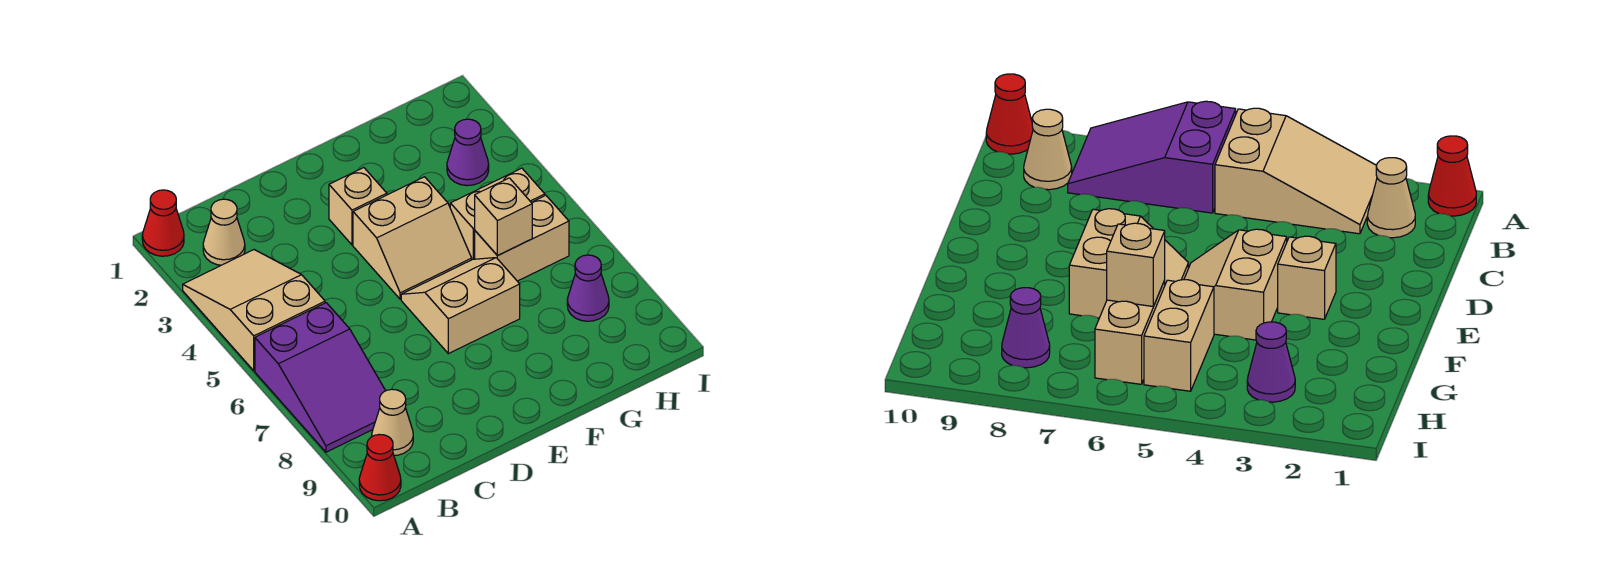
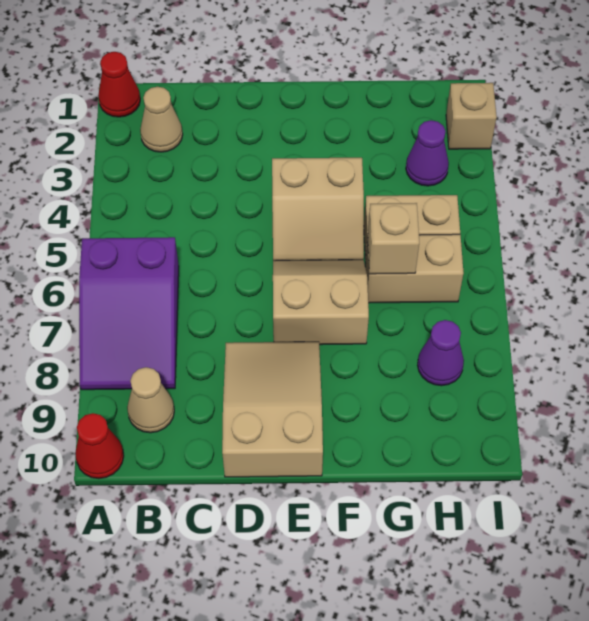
tan 2x3 slope [183,250,325,371] -> tan 2x3 slope moved to [222,342,323,477]
tan 1x1 brick [329,168,387,245] -> tan 1x1 brick moved to [446,83,497,149]

